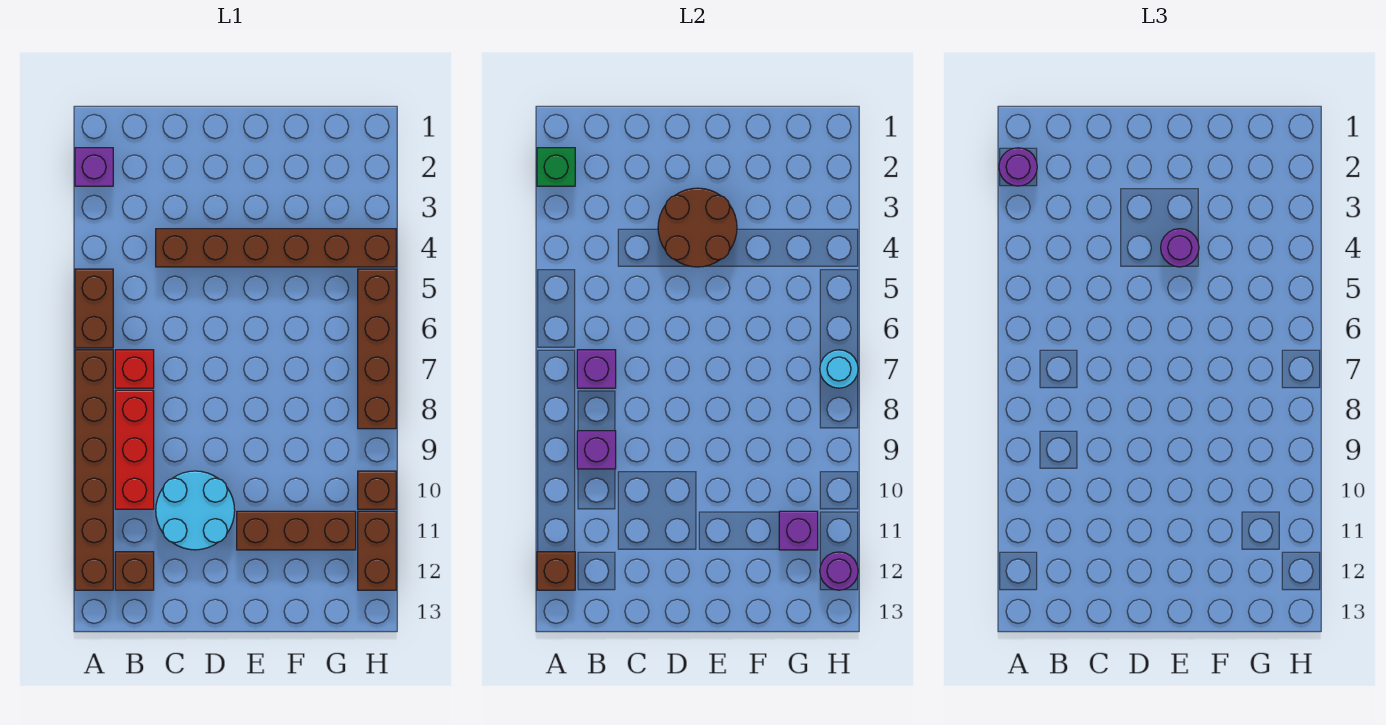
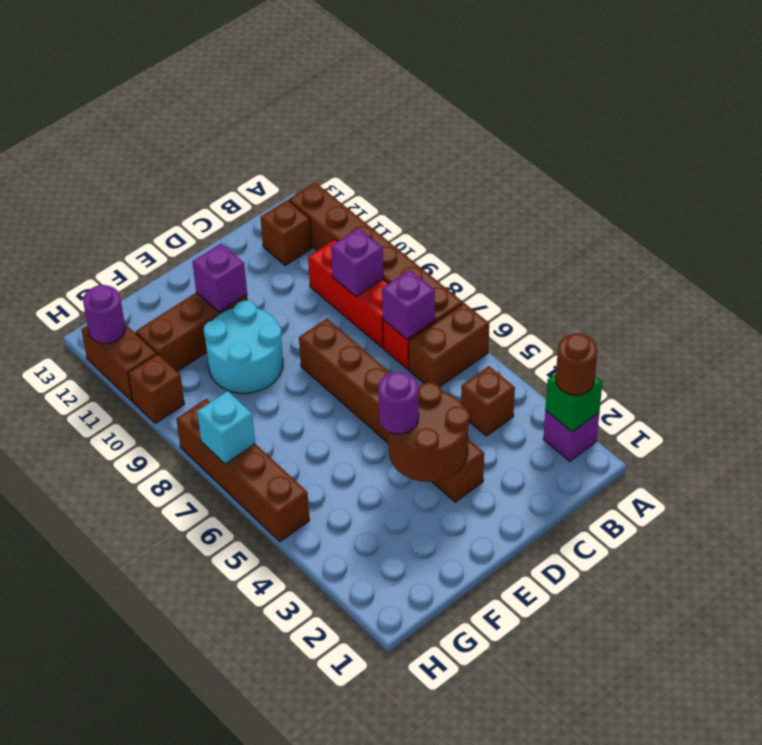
purple 1x1 round brick [999,148,1037,186] -> brown 1x1 round brick [556,334,597,395]
brown 1x2 brick [75,269,113,348] -> brown 1x2 brick turned to [409,303,489,387]
brown 1x1 brick [537,552,575,590] -> brown 1x1 brick moved to [461,366,515,436]
brown 1x6 brick [156,229,396,267] -> brown 1x6 brick turned to [299,319,484,502]
cyan 2x2 round brick [156,471,235,550] -> cyan 2x2 round brick moved to [204,301,283,393]
purple 1x1 brick [779,511,818,550] -> purple 1x1 brick moved to [192,243,247,312]
cyan 1x1 round brick [820,350,858,388] -> cyan 1x1 brick [197,391,255,464]

